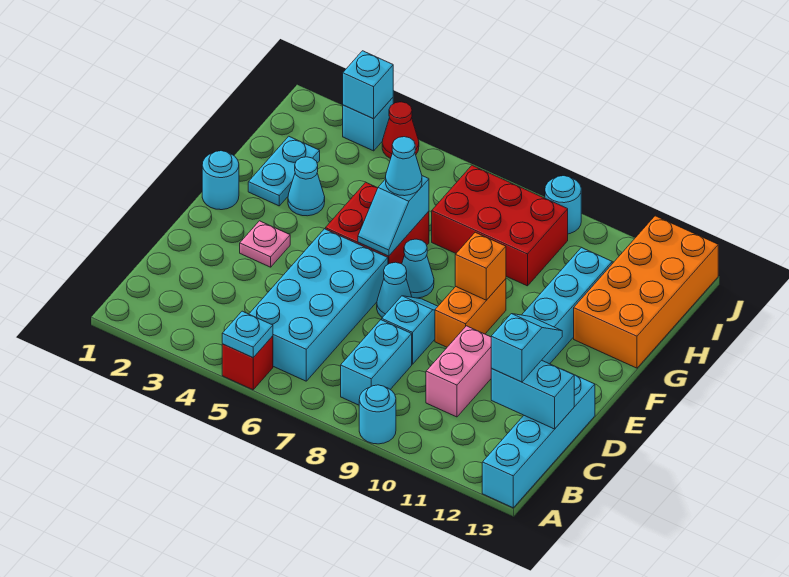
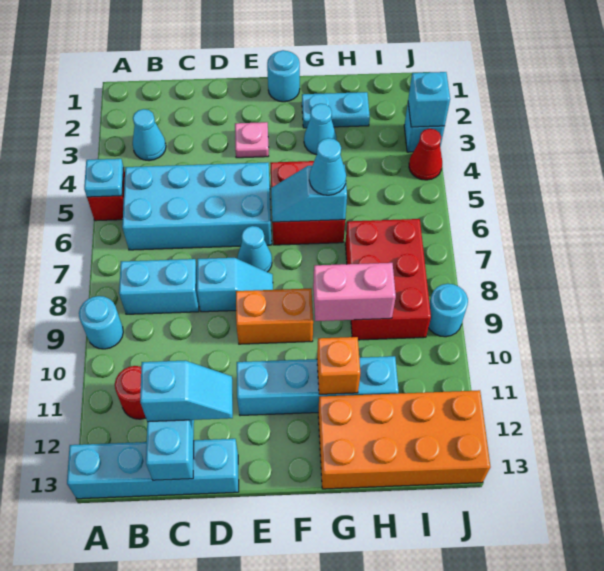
none -> red 1x1 round brick [115,366,146,419]
pink 1x2 brick [426,326,492,417] -> pink 1x2 brick moved to [313,263,396,321]
cyan 1x1 cone [402,239,434,298] -> cyan 1x1 cone moved to [133,109,166,161]
orange 1x1 brick [455,232,506,300] -> orange 1x1 brick moved to [317,337,360,394]

